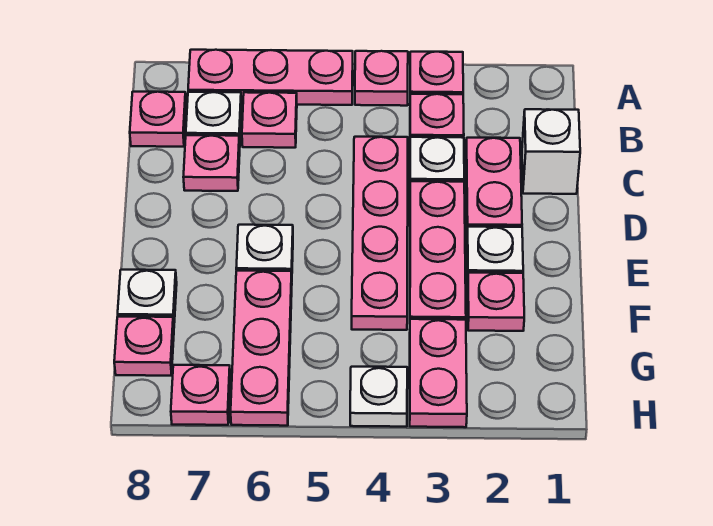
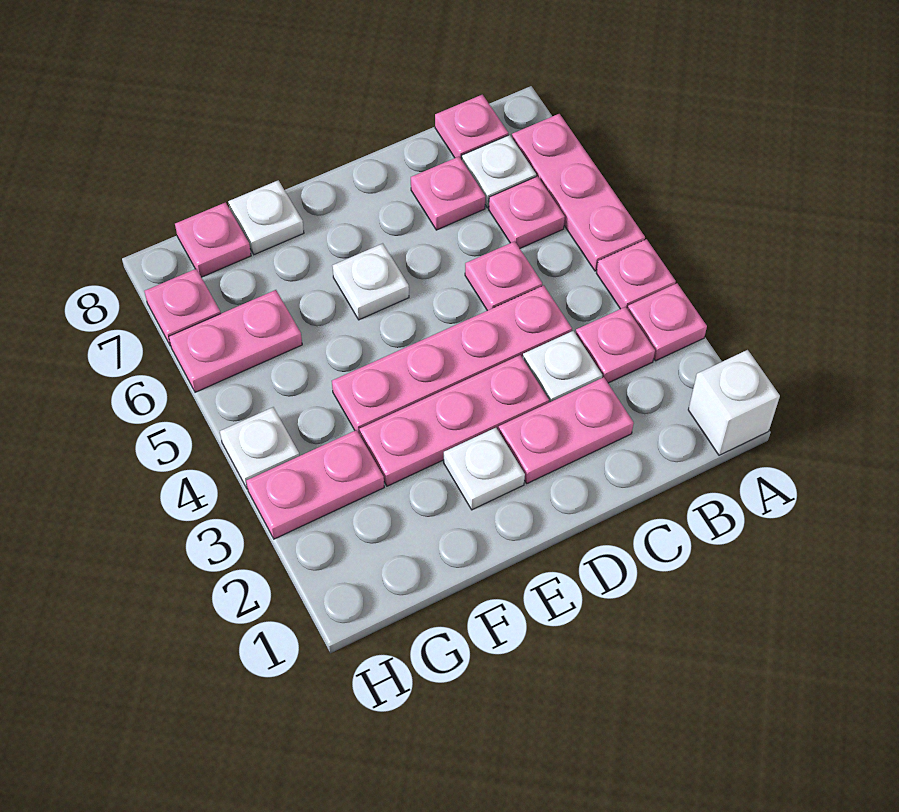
white 1x1 brick [522,109,580,194] -> white 1x1 brick moved to [688,350,780,455]
pink 1x1 plate [468,273,524,331] -> pink 1x1 plate moved to [465,241,542,311]
pink 1x3 plate [231,271,292,426] -> pink 1x2 plate [169,290,302,392]

